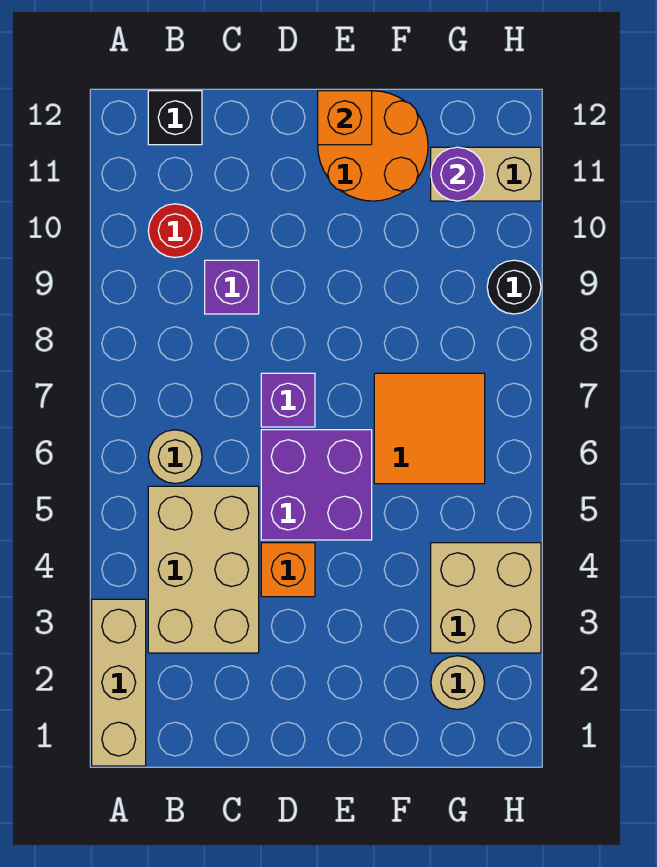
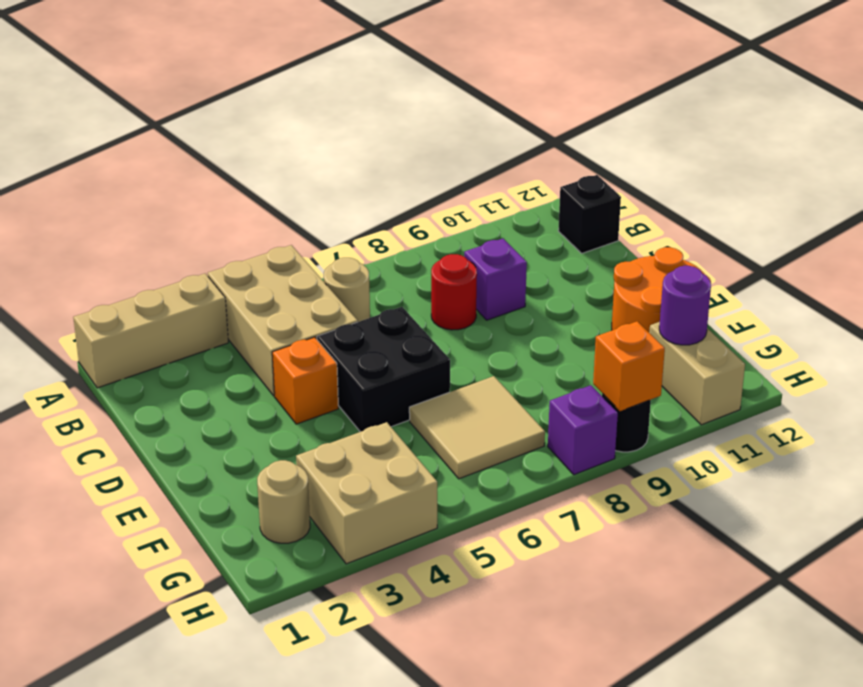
tan 2x3 brick [148,486,259,653] -> tan 2x3 brick turned to [208,245,358,396]
red 1x1 round brick [148,204,202,258] -> red 1x1 round brick moved to [431,254,477,330]
purple 2x2 brick [261,430,372,540] -> black 2x2 brick [317,307,450,432]
purple 1x1 brick [261,373,315,427] -> purple 1x1 brick moved to [548,385,618,475]
orange 1x1 brick [318,91,372,145] -> orange 1x1 brick moved to [593,321,665,411]
orange 2x2 tile [374,373,485,484] -> tan 2x2 tile [409,376,545,479]

